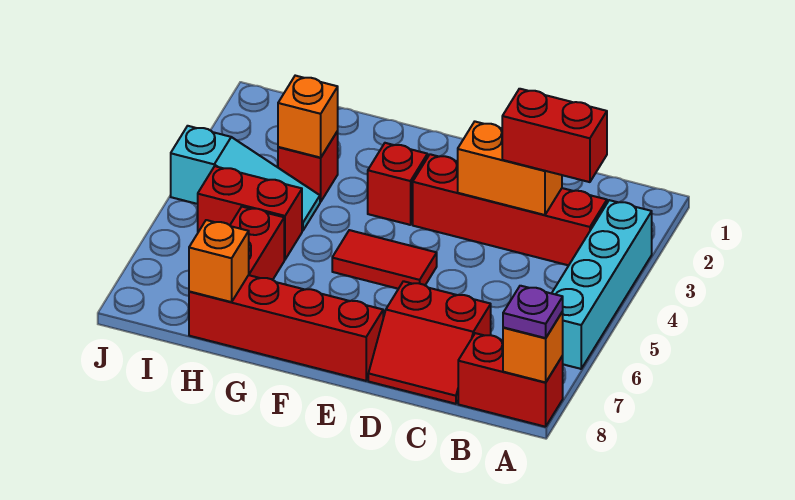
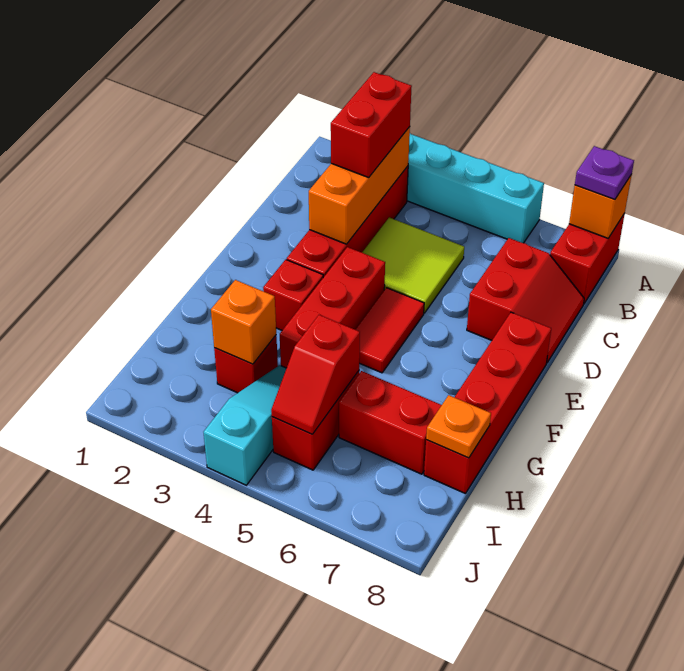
orange 1x2 brick [458,122,562,215] -> orange 1x3 brick [309,127,410,244]
none -> lime 2x2 tile [362,217,464,313]
none -> red 1x3 brick [280,247,385,368]
none -> red 1x2 slope [271,315,360,434]
orange 1x1 brick [189,220,249,302] -> orange 1x1 plate [426,395,491,458]

